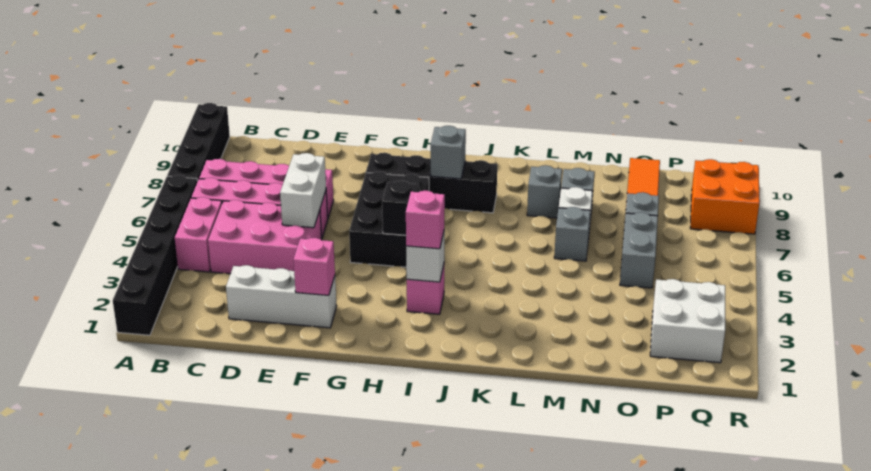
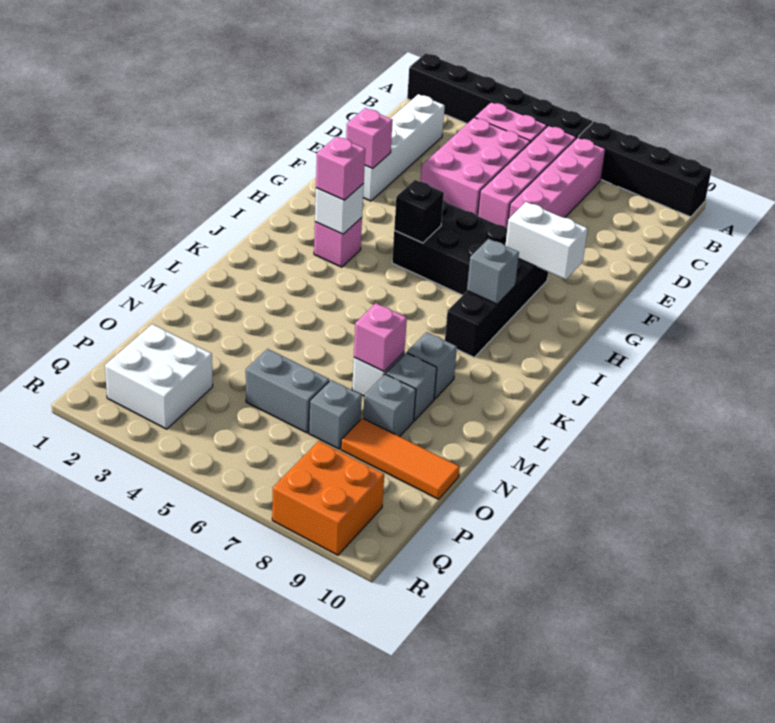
white 1x3 brick [226,265,337,328] -> white 1x4 brick [363,94,445,201]
white 1x2 brick [280,153,326,228] -> white 1x2 brick moved to [505,202,588,280]
grey 1x1 brick [554,207,590,261] -> grey 1x1 brick moved to [363,374,416,437]
none -> pink 1x1 brick [354,303,407,372]

